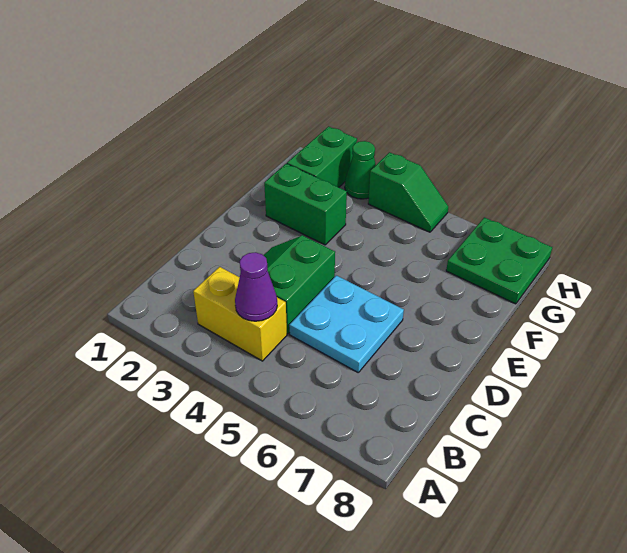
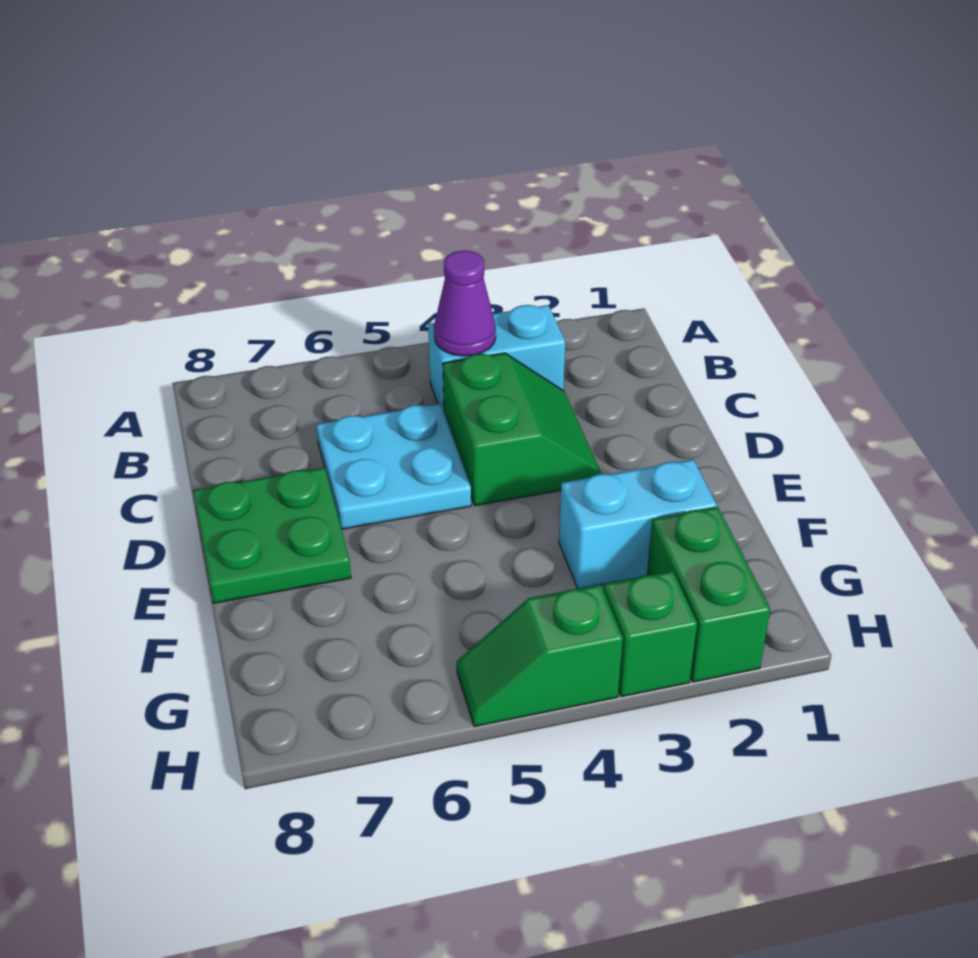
yellow 1x2 brick [193,267,287,361] -> cyan 1x2 brick [428,305,565,411]
green 1x2 brick [264,164,347,245] -> cyan 1x2 brick [559,460,717,589]
green 2x2 plate [446,217,552,304] -> green 2x2 plate moved to [193,468,351,603]
green 1x1 cone [345,141,376,199] -> green 1x1 brick [604,571,697,697]

